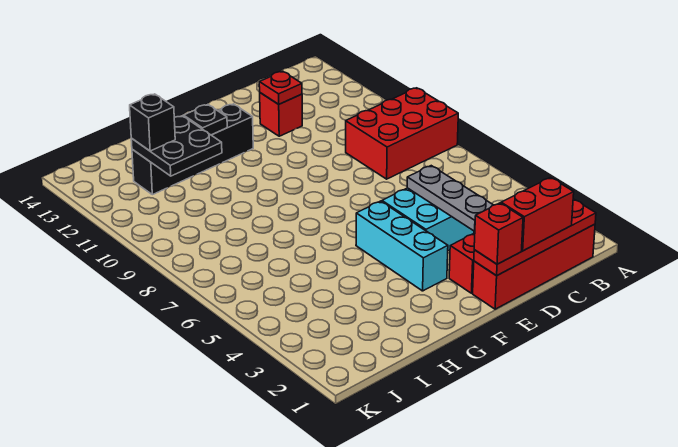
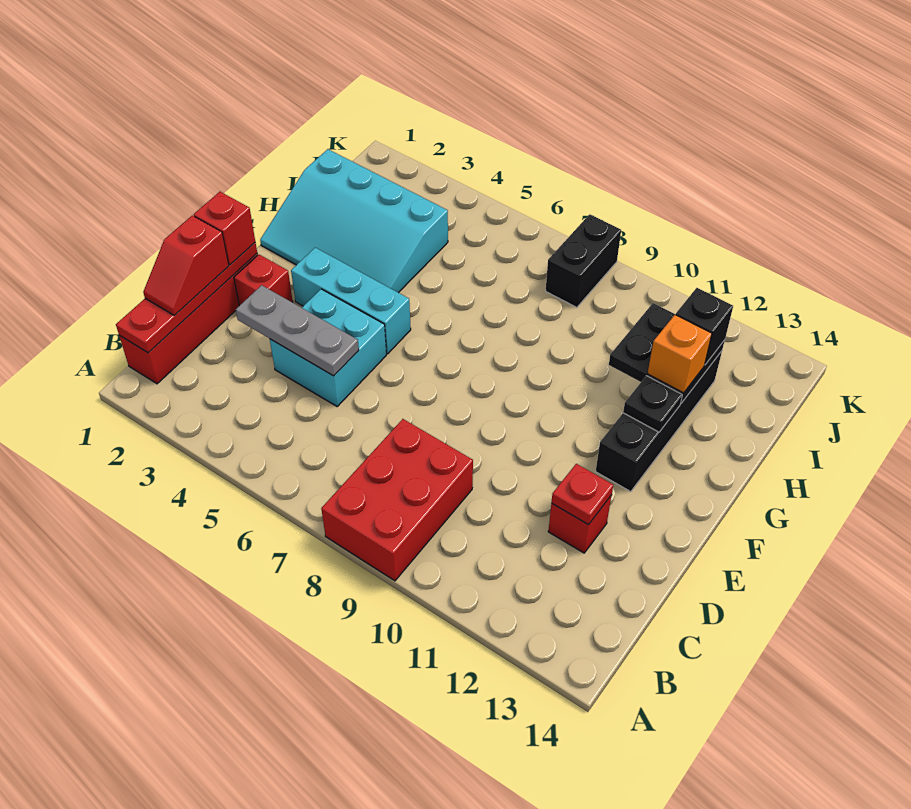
red 1x2 brick [501,177,574,251] -> red 1x2 slope [143,216,229,315]
none -> cyan 3x4 slope [260,149,448,293]
none -> orange 1x1 brick [648,315,712,393]
none -> black 1x2 brick [546,214,621,308]

